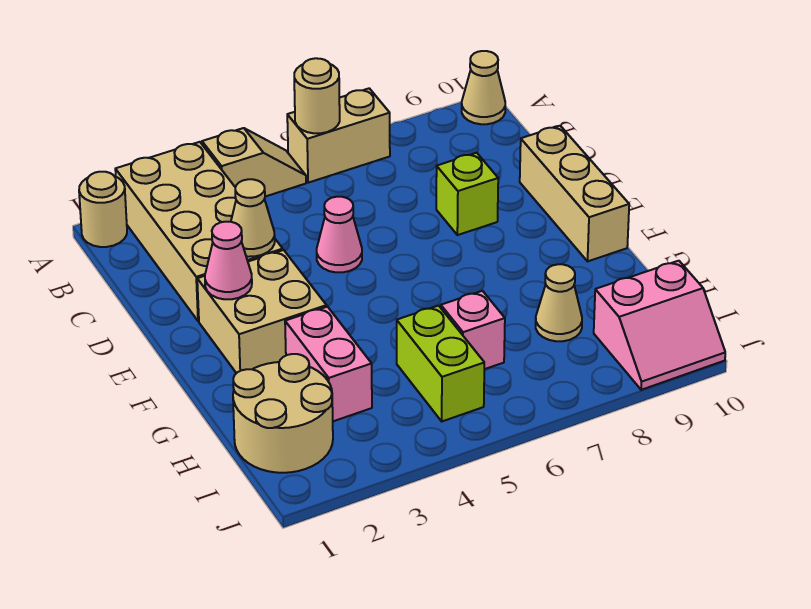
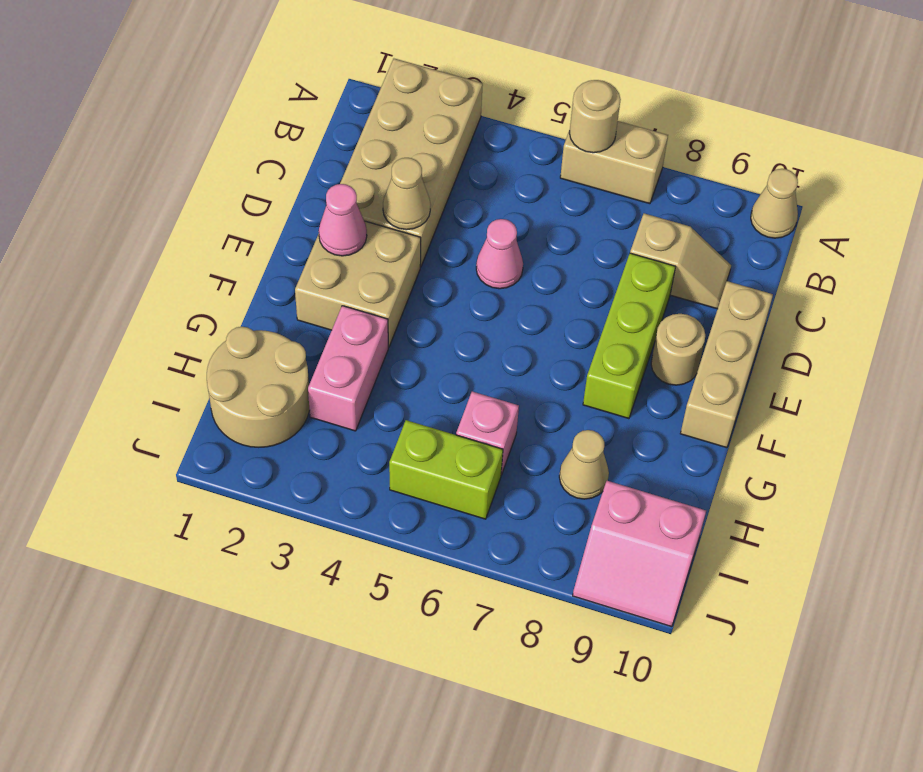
tan 1x1 round brick [79,172,127,247] -> tan 1x1 round brick moved to [651,314,705,385]
tan 1x2 slope [202,128,306,197] -> tan 1x2 slope moved to [630,213,731,309]
lime 1x1 brick [436,153,498,235] -> lime 1x3 brick [583,253,676,419]
lime 1x2 brick [397,306,484,421] -> lime 1x2 brick turned to [389,420,503,519]

